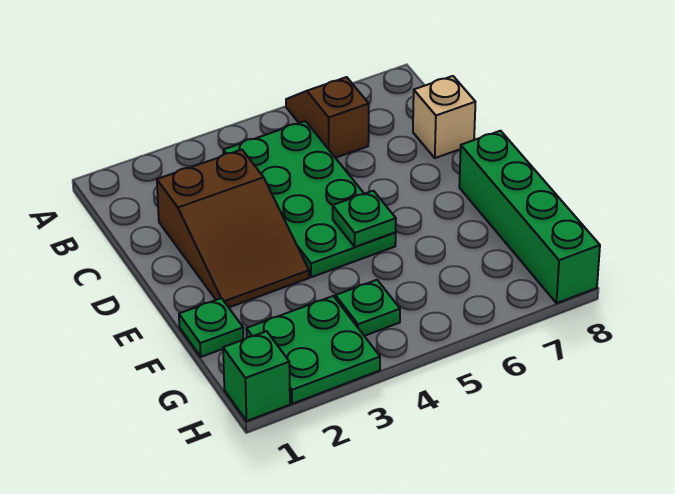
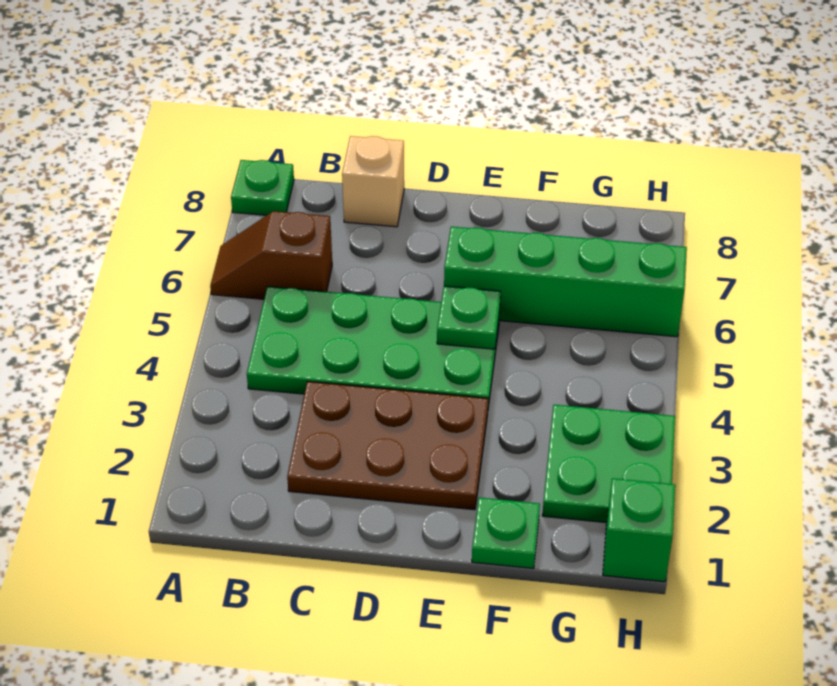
brown 2x3 slope [157,150,309,307] -> brown 2x3 plate [287,382,488,510]
green 1x4 brick [459,131,600,303] -> green 1x4 brick moved to [444,227,687,337]
green 1x1 plate [335,280,400,336] -> green 1x1 plate moved to [231,160,294,215]

